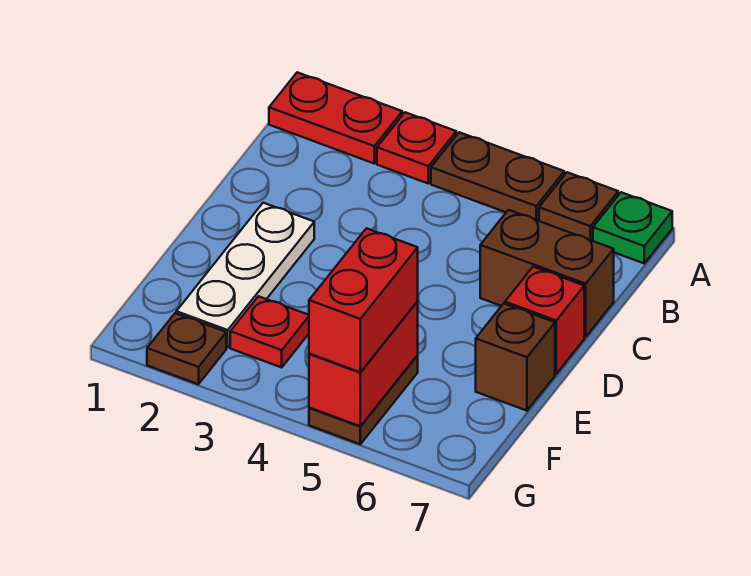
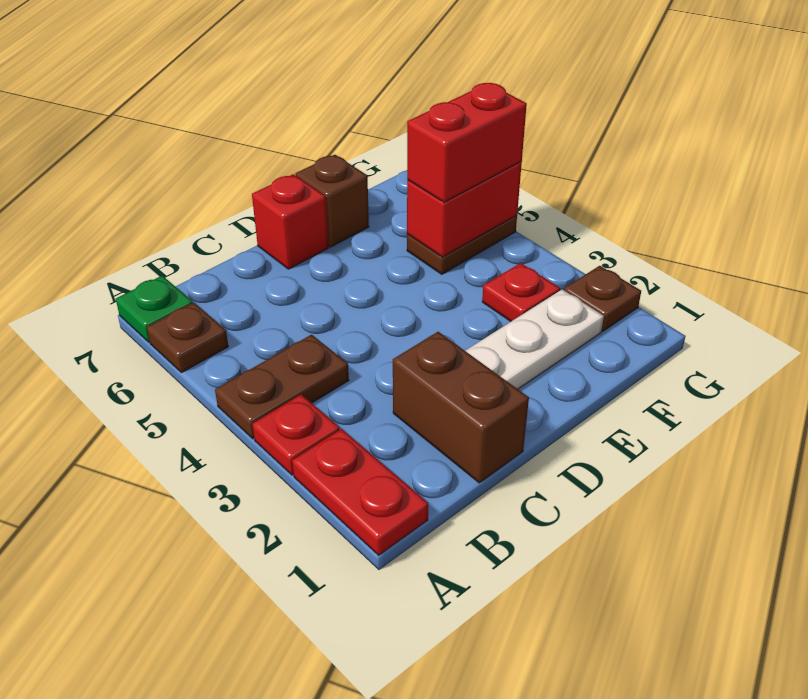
brown 1x2 plate [431,132,564,221] -> brown 1x2 plate turned to [215,335,349,439]
brown 1x2 brick [480,210,614,337] -> brown 1x2 brick moved to [393,332,529,483]

